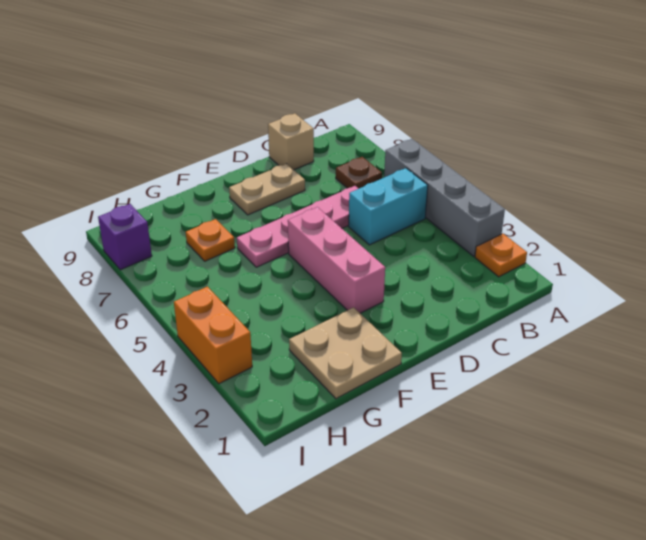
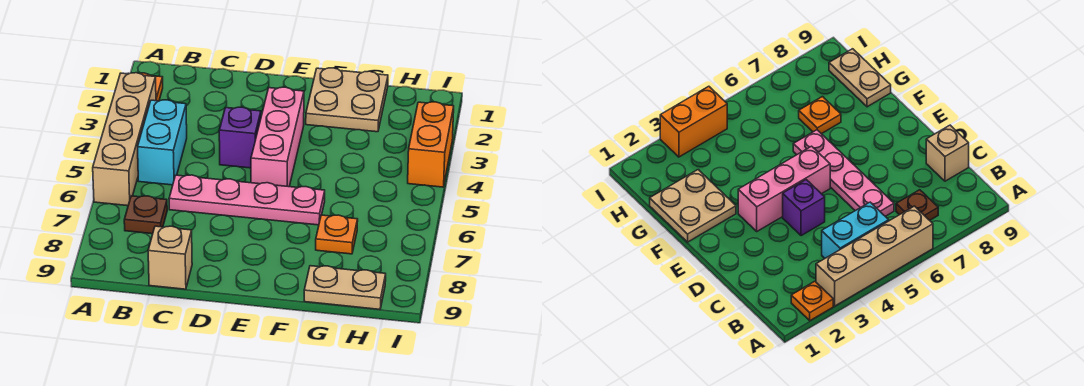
grey 1x4 brick [384,139,505,256] -> tan 1x4 brick [93,73,156,206]
cyan 1x2 brick [349,168,428,245] -> cyan 1x2 brick turned to [138,100,187,185]
tan 1x2 plate [229,164,305,215] -> tan 1x2 plate moved to [304,266,386,309]
purple 1x1 brick [98,204,152,270] -> purple 1x1 brick moved to [219,107,261,168]

